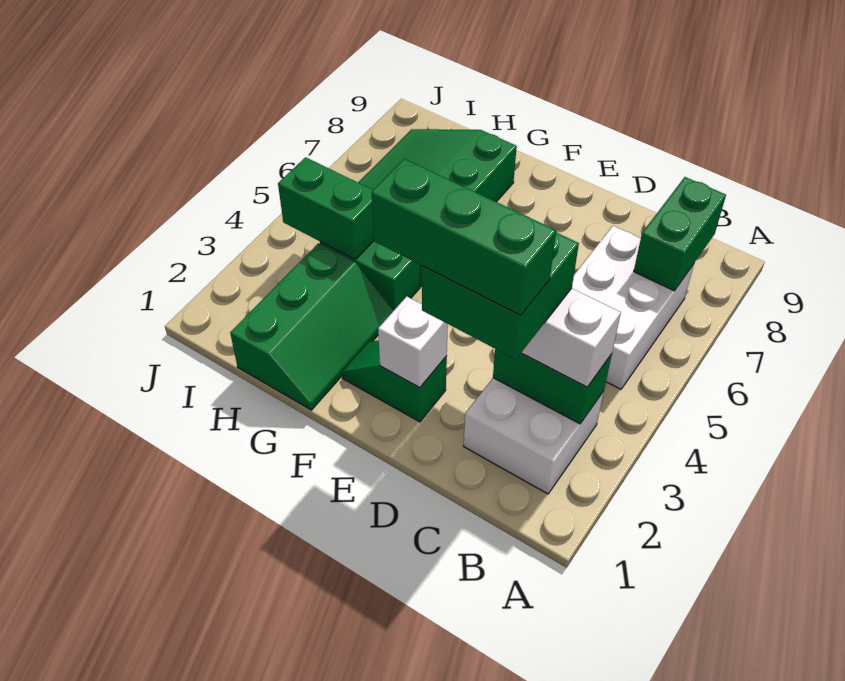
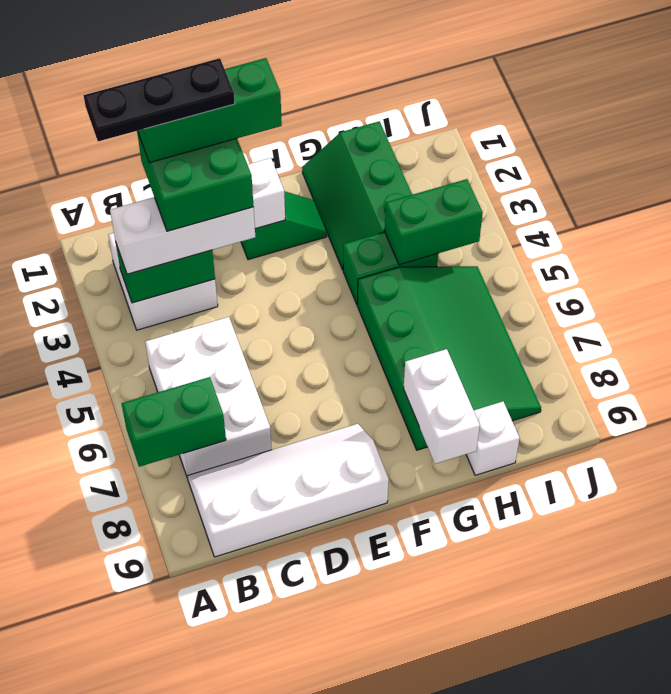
none -> black 1x3 plate [84,58,235,141]
green 1x2 brick [634,177,726,291] -> green 1x2 brick turned to [122,377,226,467]
none -> white 2x4 slope [187,424,389,557]
none -> white 1x2 brick [404,349,480,464]
none -> white 1x1 brick [466,402,520,475]

